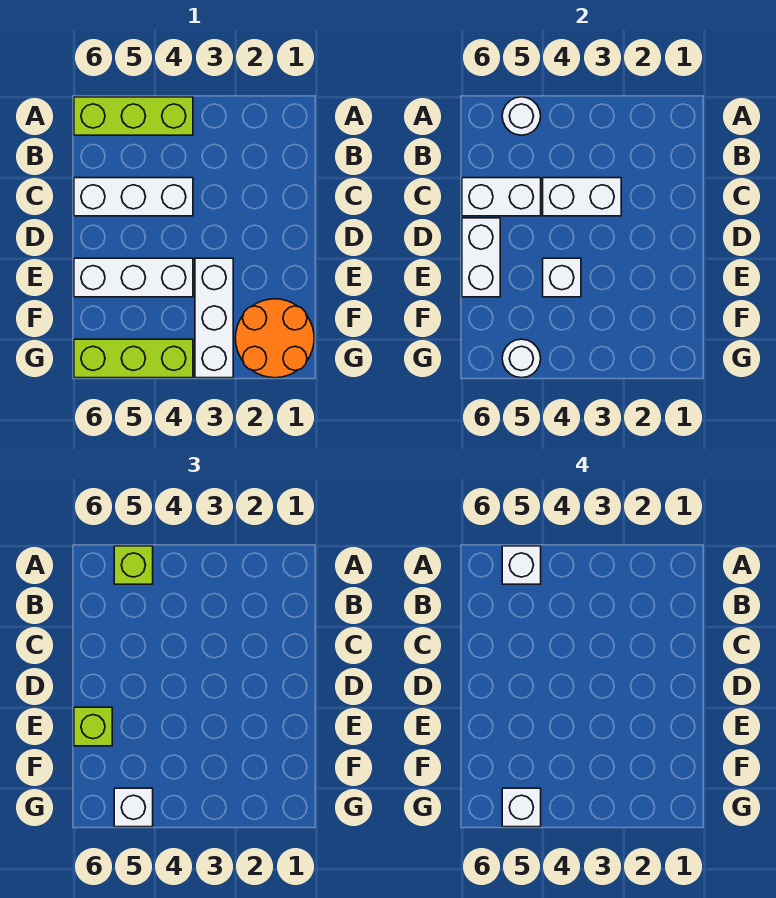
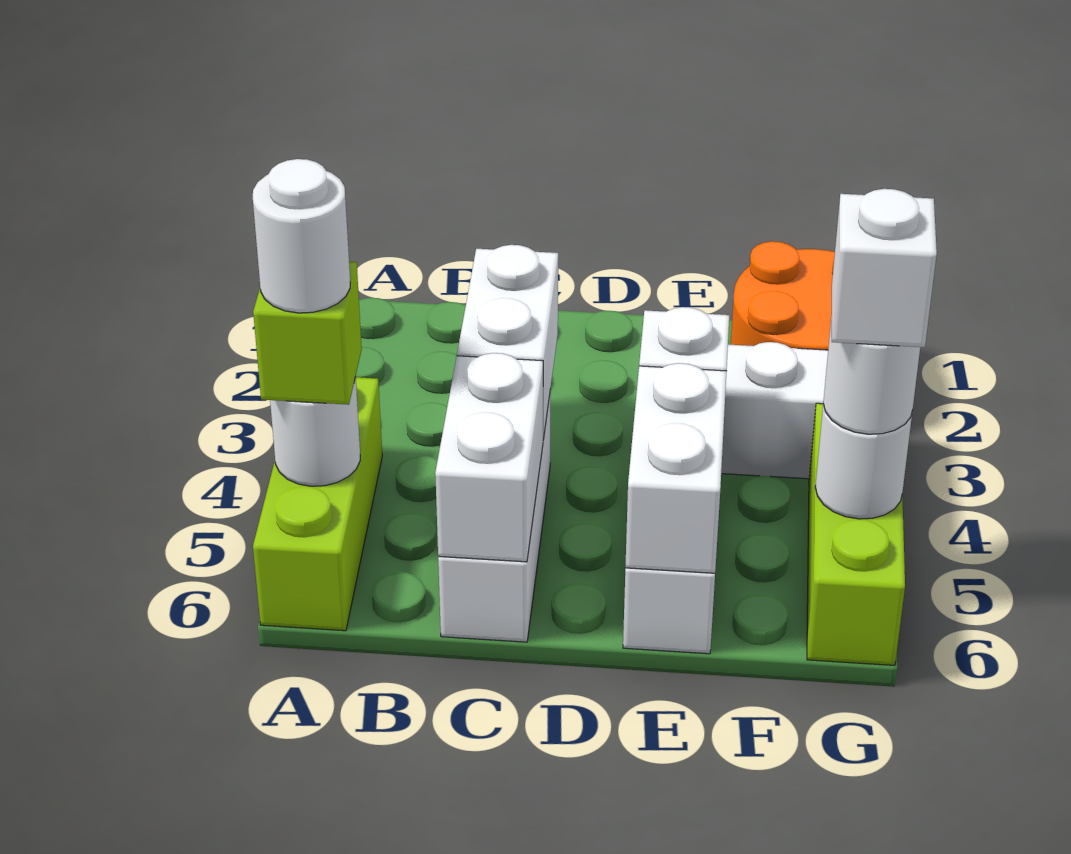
white 1x1 brick [502,546,541,584] -> white 1x1 round brick [253,159,350,313]
white 1x2 brick [462,218,500,297] -> white 1x2 brick turned to [625,363,727,573]
lime 1x1 brick [74,707,112,746] -> none
white 1x1 brick [114,788,153,827] -> white 1x1 round brick [823,316,920,434]

